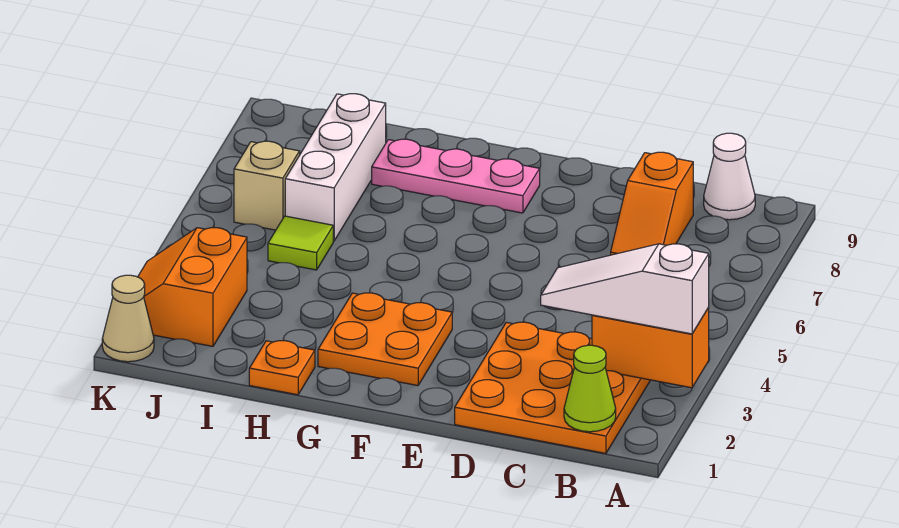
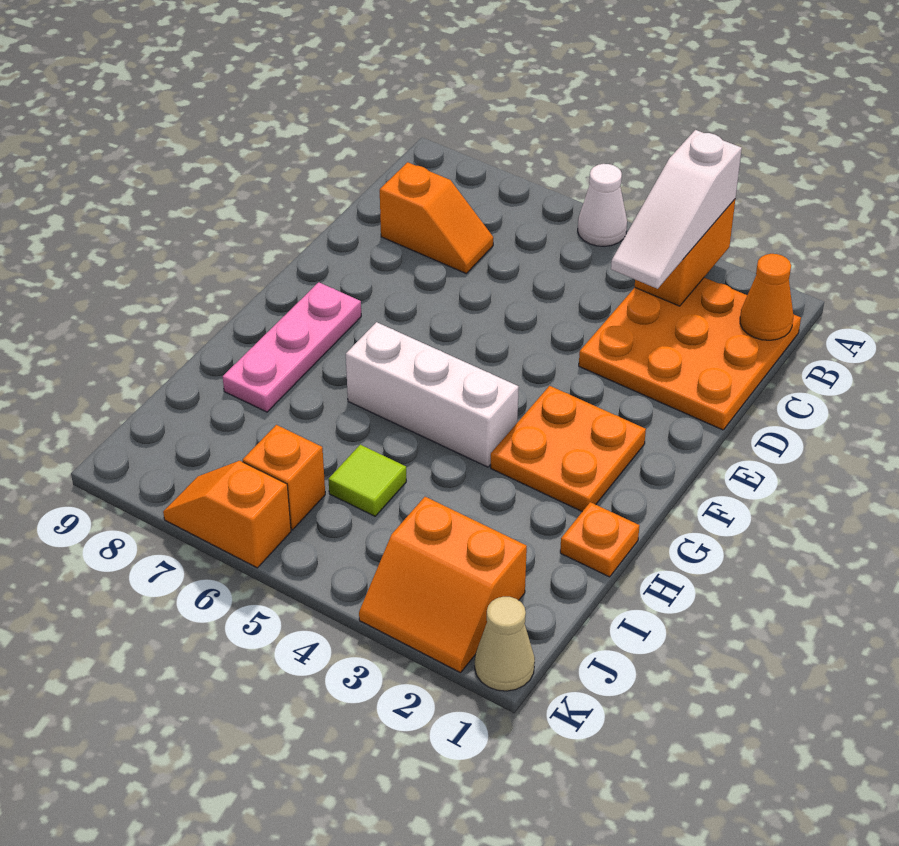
lime 1x1 cone [564,345,616,432] -> orange 1x1 cone [740,254,793,340]
white 1x1 cone [704,133,755,220] -> white 1x1 cone moved to [578,164,627,246]
white 1x3 brick [285,94,386,241] -> white 1x3 brick moved to [346,322,519,467]
tan 1x1 brick [234,141,300,230] -> orange 1x1 brick [243,425,325,530]
none -> orange 1x2 slope [163,461,291,568]

